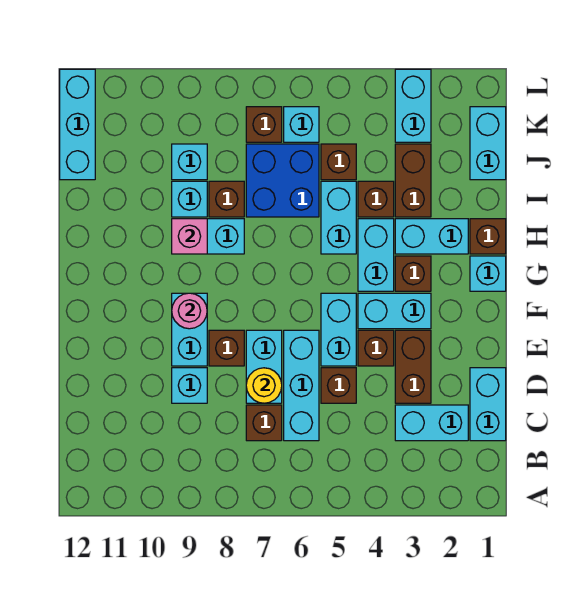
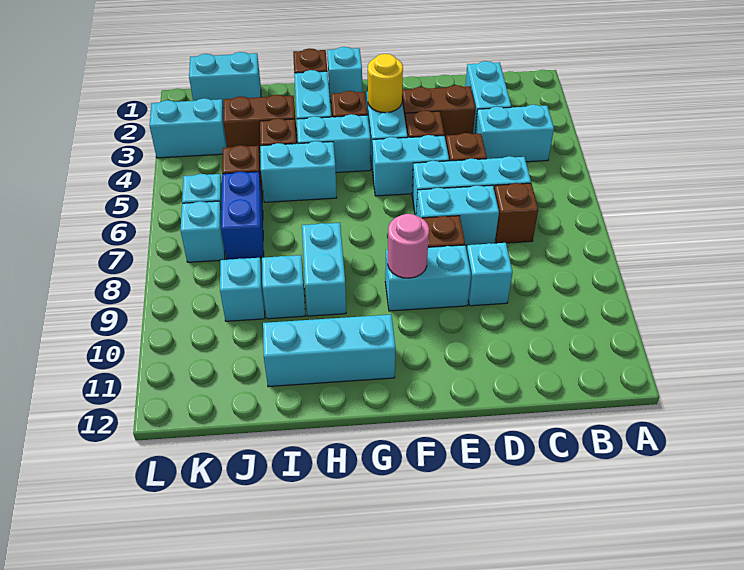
cyan 1x2 brick [470,368,506,441] -> cyan 1x2 brick moved to [475,105,554,162]
yellow 1x1 round brick [246,368,282,403] -> yellow 1x1 round brick moved to [368,54,403,113]
pink 1x1 brick [172,219,207,254] -> none
blue 2x2 brick [246,144,319,217] -> blue 1x2 brick [221,171,264,260]
brown 1x1 brick [209,181,244,217] -> none
cyan 1x3 brick [60,69,95,180] -> cyan 1x3 brick moved to [263,315,396,387]
brown 1x1 brick [246,107,282,142] -> cyan 1x1 brick [181,201,225,262]

